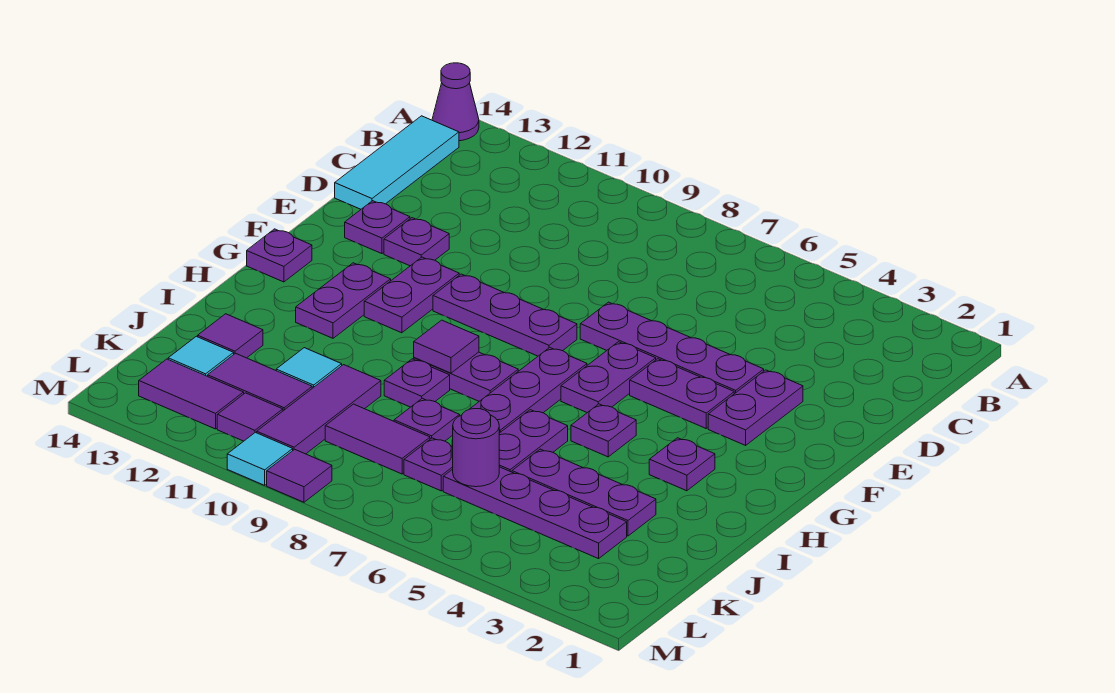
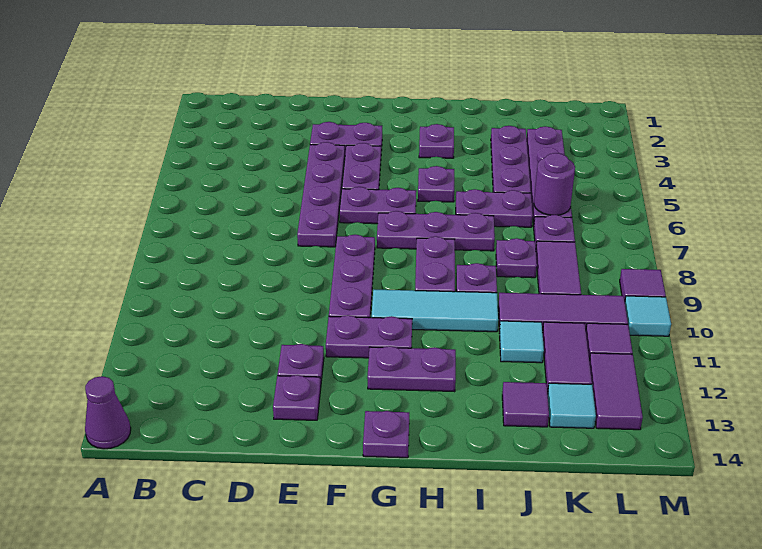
cyan 1x3 tile [335,116,459,209] -> cyan 1x3 tile moved to [372,290,498,332]
purple 1x1 tile [414,320,479,373] -> none

